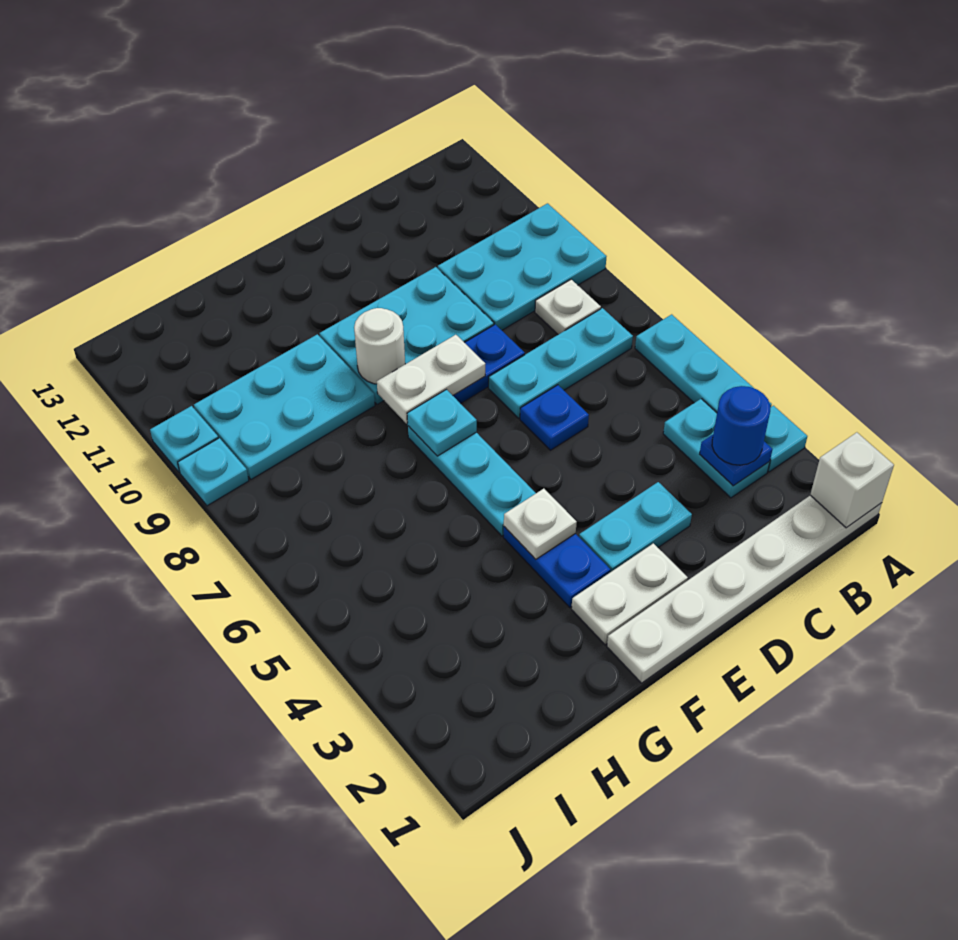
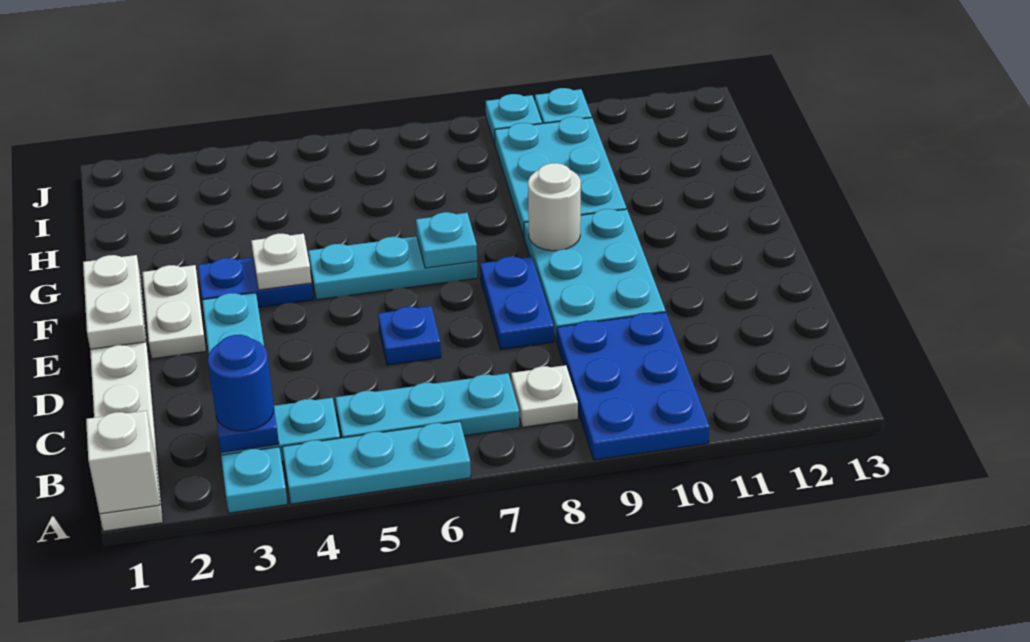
cyan 2x3 plate [438,203,607,330] -> blue 2x3 plate [557,312,710,460]
cyan 1x3 plate [489,308,633,418] -> cyan 1x3 plate turned to [336,373,519,438]
white 1x2 plate [377,335,485,424] -> white 1x2 plate moved to [83,255,146,349]

